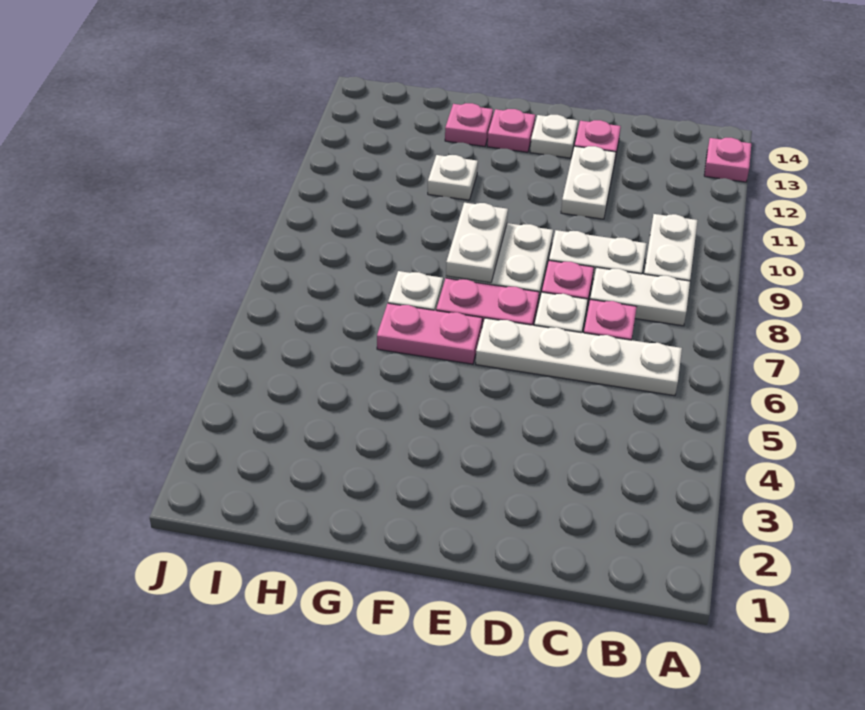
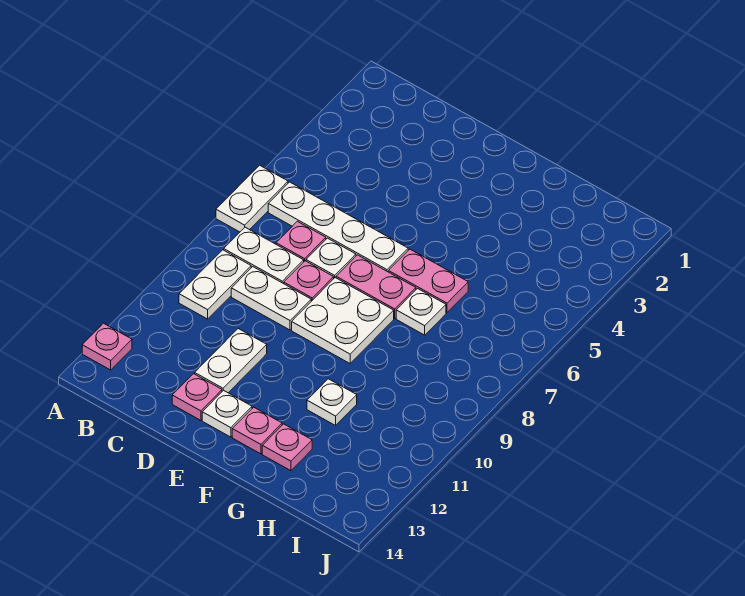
white 1x2 plate [446,203,508,283] -> white 1x2 plate moved to [216,165,288,232]

